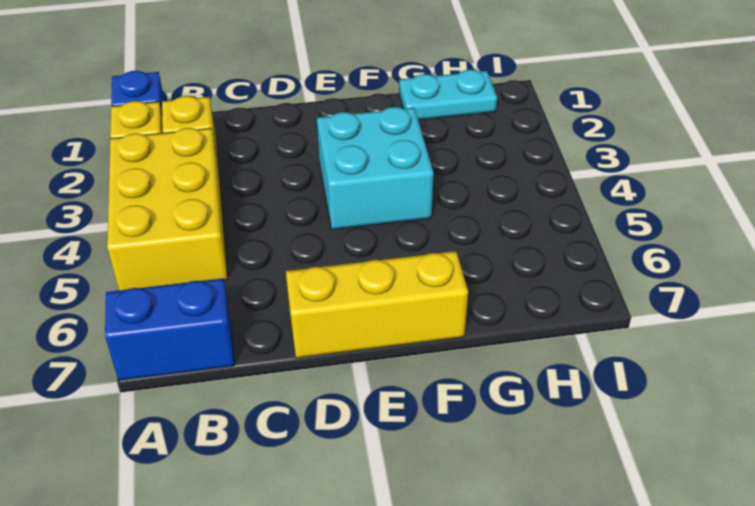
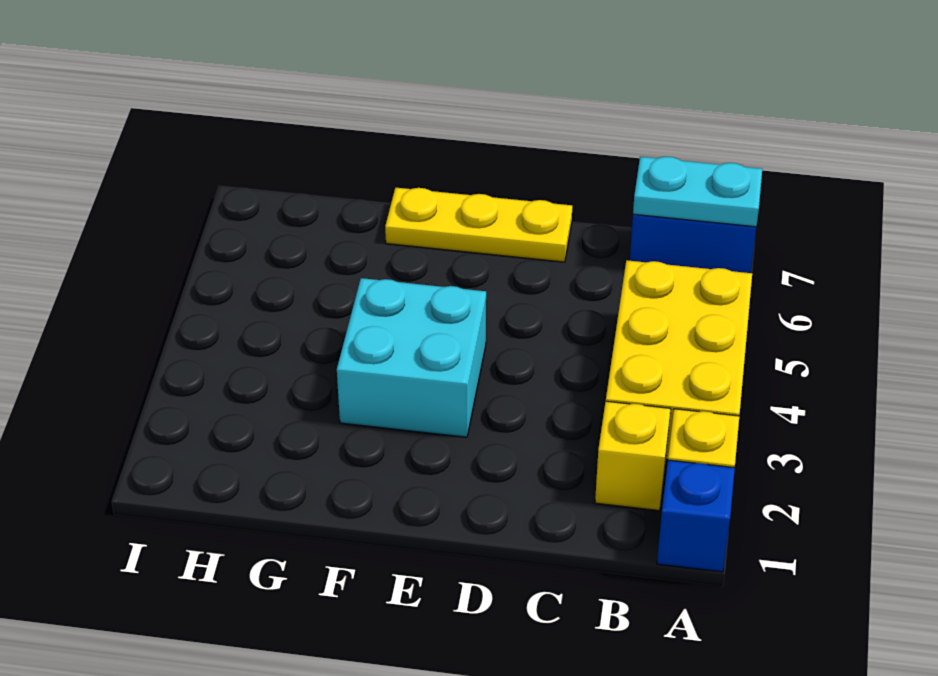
yellow 1x3 brick [286,251,468,358] -> yellow 1x3 plate [385,188,572,262]
cyan 1x2 plate [399,70,497,120] -> cyan 1x2 plate moved to [633,156,762,227]

